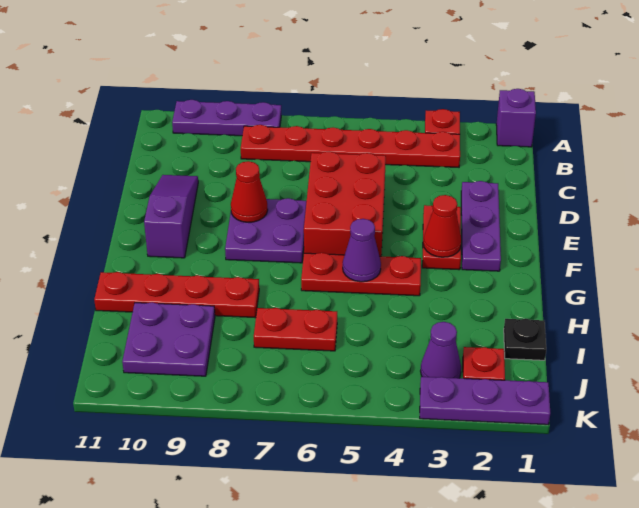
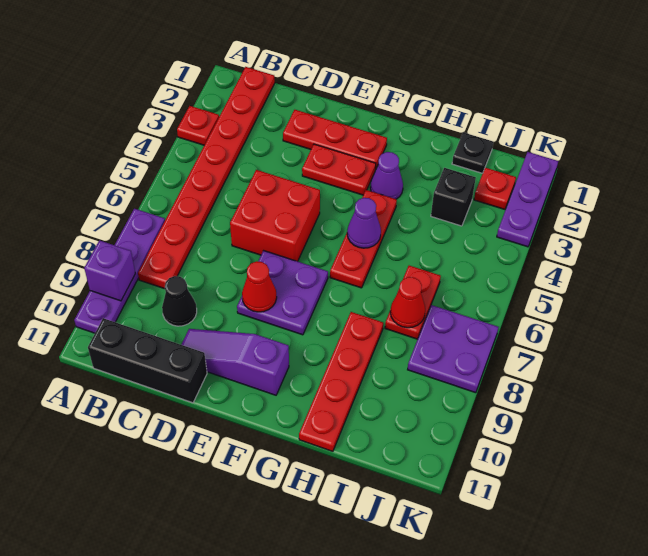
purple 1x1 brick [496,89,536,147] -> purple 1x1 brick moved to [84,240,135,301]
purple 1x3 plate [172,100,281,136] -> purple 1x4 plate [74,209,165,333]
red 1x6 plate [241,125,460,167] -> red 1x8 plate [138,67,275,289]
none -> black 1x3 brick [88,318,207,403]
none -> black 1x1 cone [162,276,197,326]
purple 1x3 plate [461,181,501,271] -> red 1x3 plate [283,110,387,170]
red 2x3 brick [304,151,386,256] -> red 2x2 brick [230,170,320,261]
red 1x1 cone [423,195,461,257] -> red 1x1 cone moved to [390,277,425,328]
none -> black 1x1 brick [431,168,476,226]
purple 2x2 plate [122,302,215,376] -> purple 2x2 plate moved to [408,305,498,393]
purple 1x1 cone [421,322,461,378] -> purple 1x1 cone moved to [370,152,403,199]

